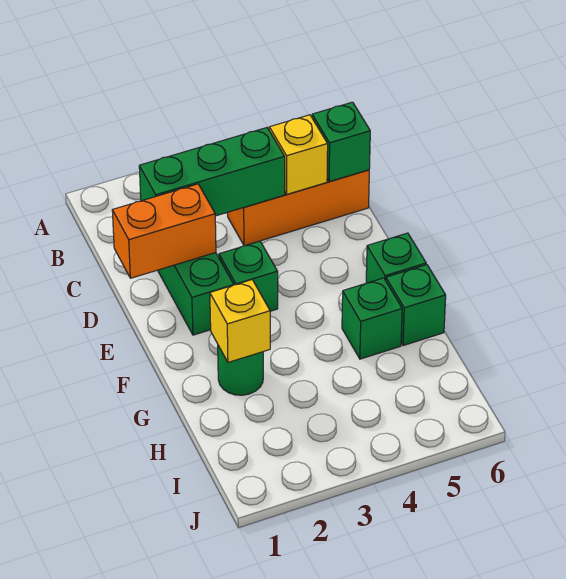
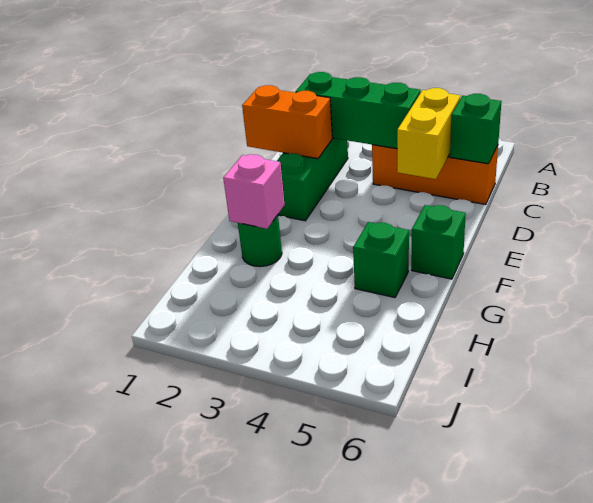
yellow 1x1 brick [269,115,328,194] -> yellow 1x2 brick [397,88,461,179]
green 1x1 brick [219,241,278,311] -> none
yellow 1x1 brick [210,280,270,362] -> pink 1x1 brick [223,154,284,229]
green 1x1 brick [386,265,446,346] -> none

